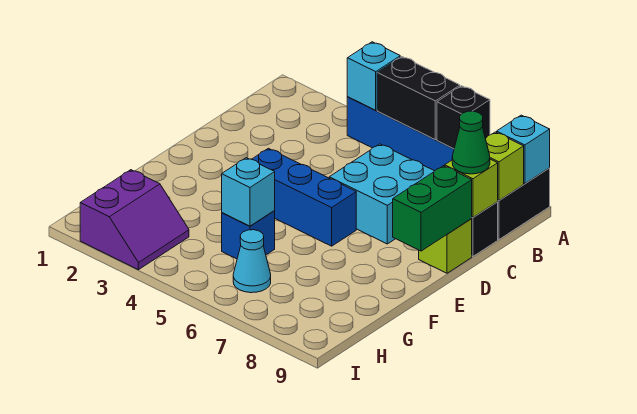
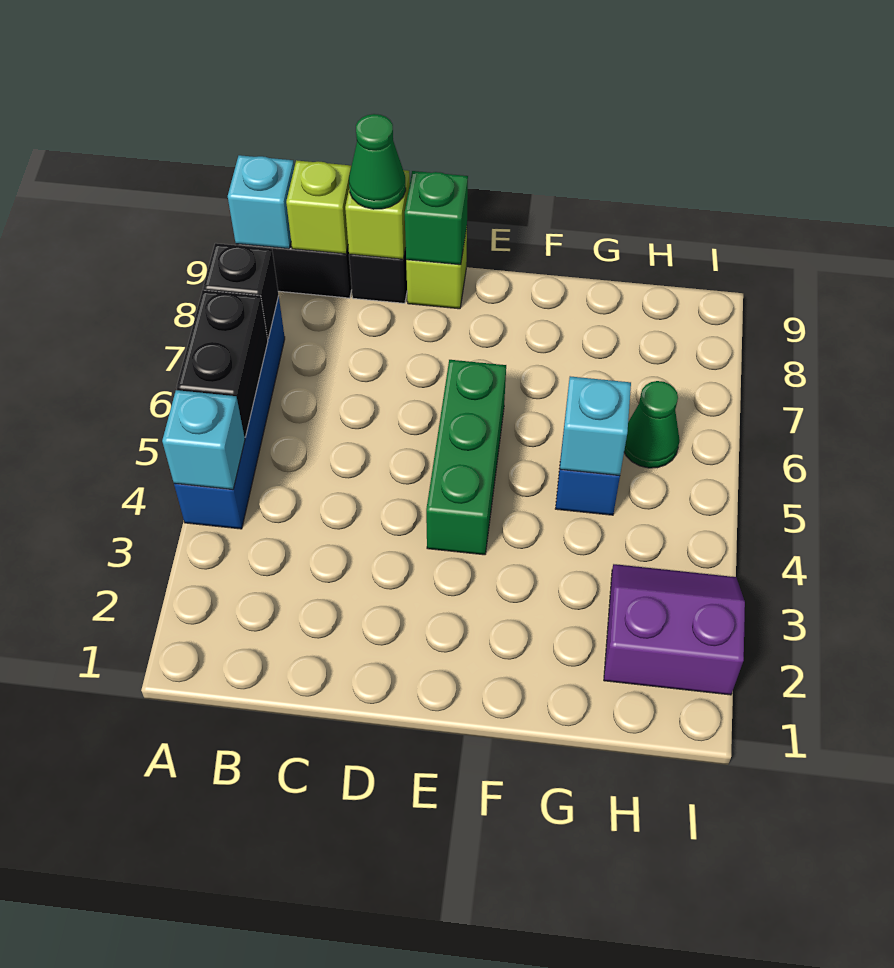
cyan 2x2 brick [329,144,434,244] -> none
green 1x2 brick [393,166,472,251] -> green 1x1 brick [405,171,468,265]
blue 1x3 brick [252,148,356,246] -> green 1x3 brick [426,360,506,555]
cyan 1x1 cone [233,230,271,293] -> green 1x1 cone [624,381,680,468]

